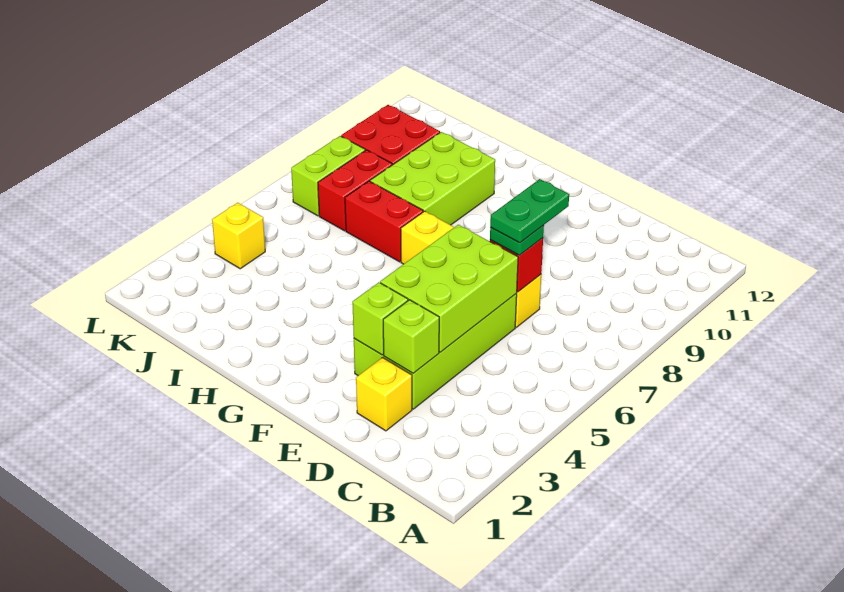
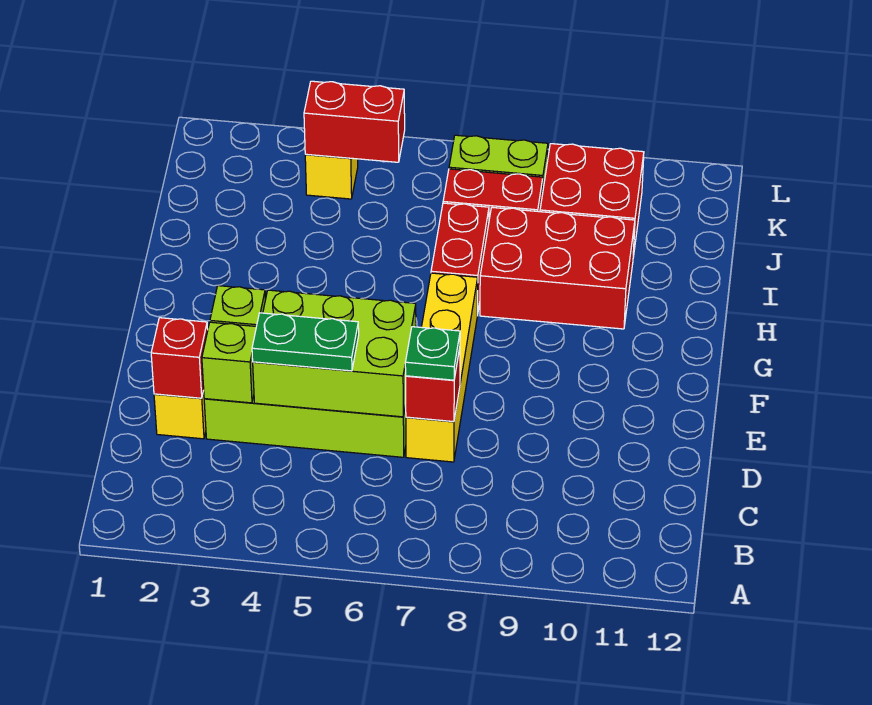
none -> red 1x1 brick [151,318,208,398]
green 1x2 plate [490,179,569,243] -> green 1x2 plate moved to [252,313,359,371]
lime 2x3 brick [370,132,495,225] -> red 2x3 brick [480,207,635,329]
none -> red 1x2 brick [304,81,405,162]

